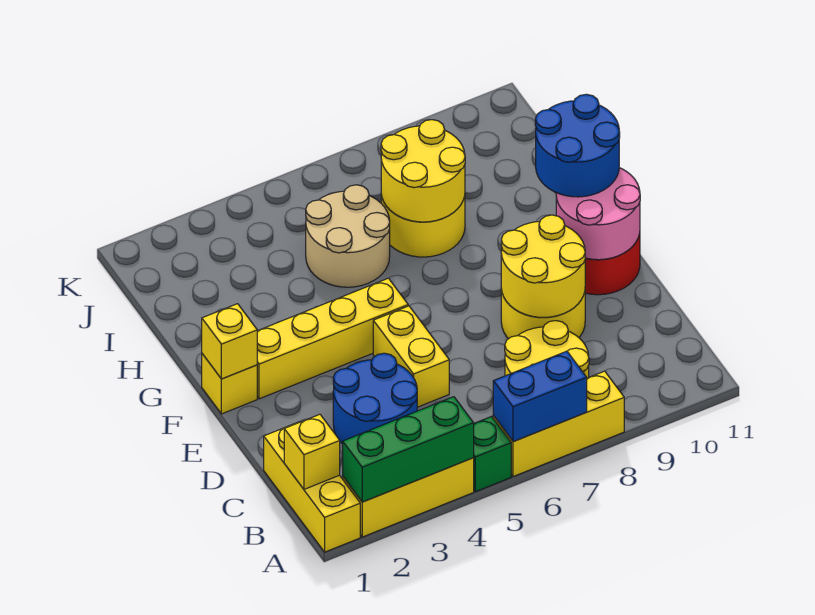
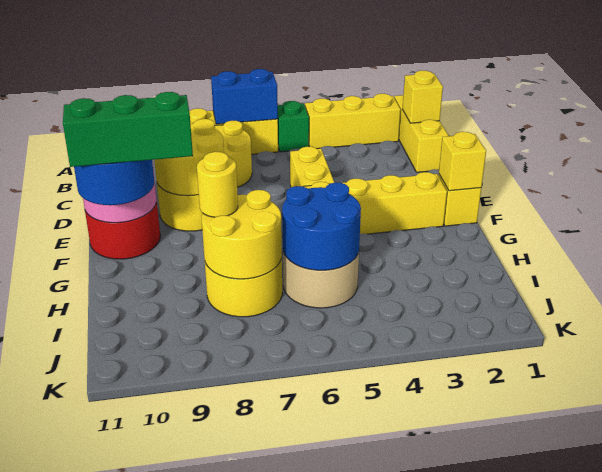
green 1x3 brick [343,397,474,502] -> green 1x3 brick moved to [63,92,193,167]
blue 2x2 round brick [333,353,417,444] -> blue 2x2 round brick moved to [282,183,361,270]
none -> yellow 1x1 round brick [197,152,238,217]

